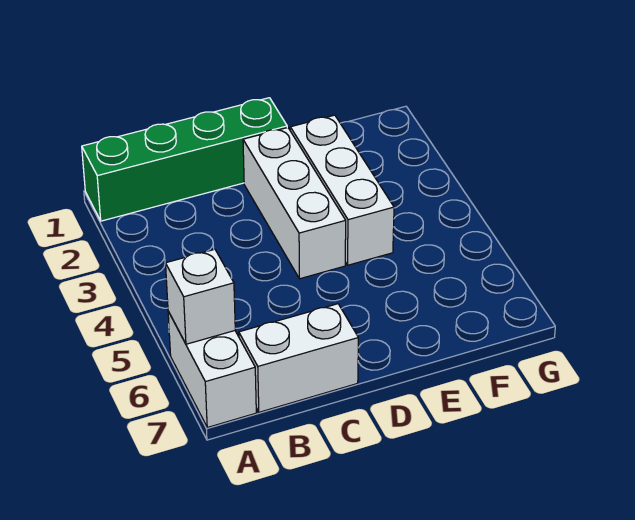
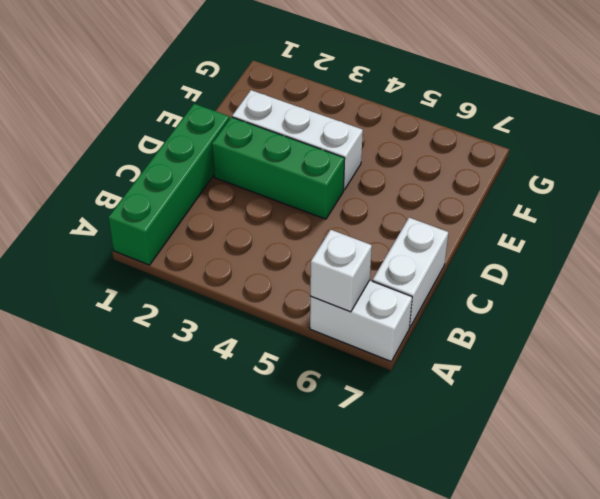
white 1x3 brick [243,128,346,279] -> green 1x3 brick [212,117,345,219]

